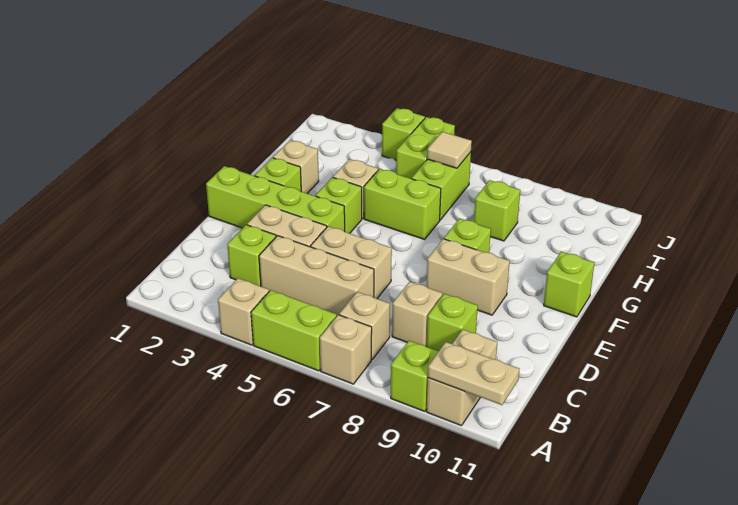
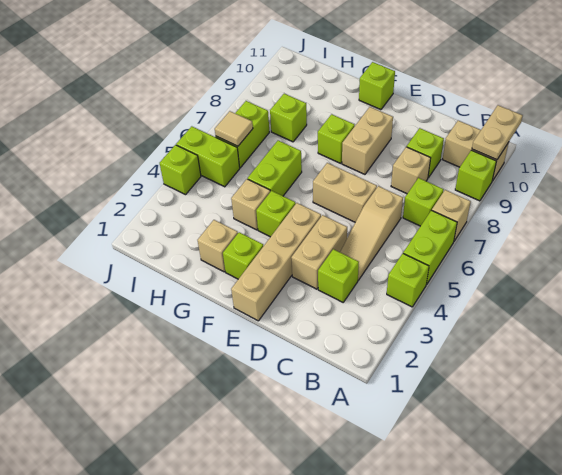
tan 1x1 brick [218,278,269,345] -> lime 1x1 brick [387,254,429,307]
tan 1x1 brick [339,292,390,360] -> lime 1x1 brick [403,178,444,226]
tan 1x3 brick [259,236,374,316] -> tan 1x3 slope [340,186,403,280]
tan 1x2 brick [311,226,392,299] -> tan 1x2 brick turned to [313,163,377,222]
lime 1x4 brick [206,166,345,232] -> tan 1x4 brick [231,203,321,321]
lime 1x2 brick [412,152,471,220] -> lime 1x2 brick turned to [216,101,269,168]

